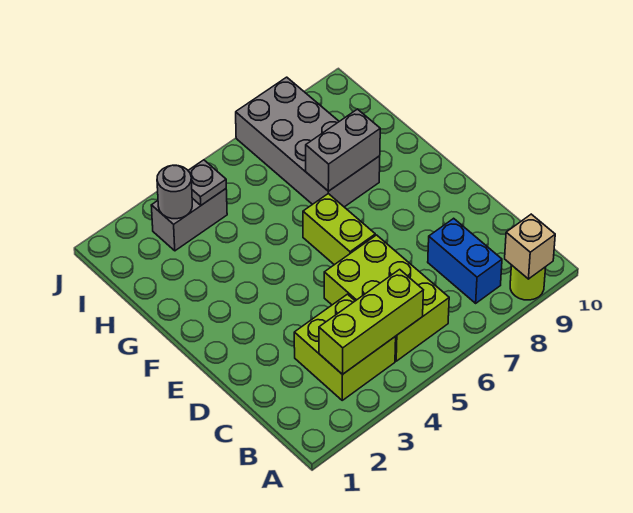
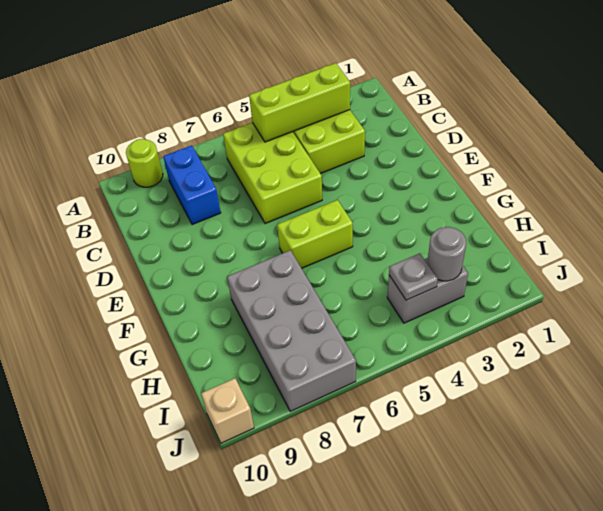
tan 1x1 brick [505,214,555,279] -> tan 1x1 brick moved to [201,378,254,443]
lime 1x2 brick [303,194,375,265] -> lime 1x2 brick turned to [277,200,353,268]
grey 1x2 brick [306,109,380,191] -> none

